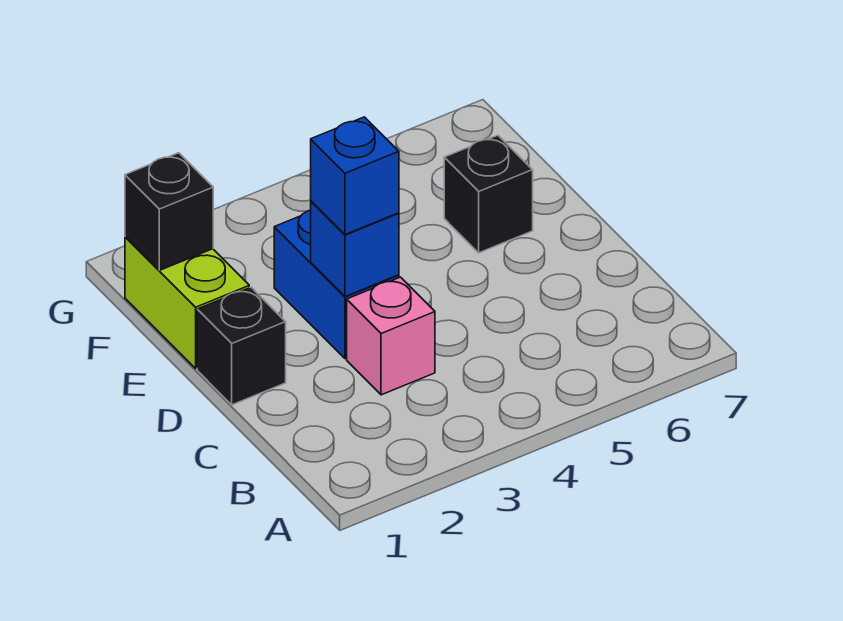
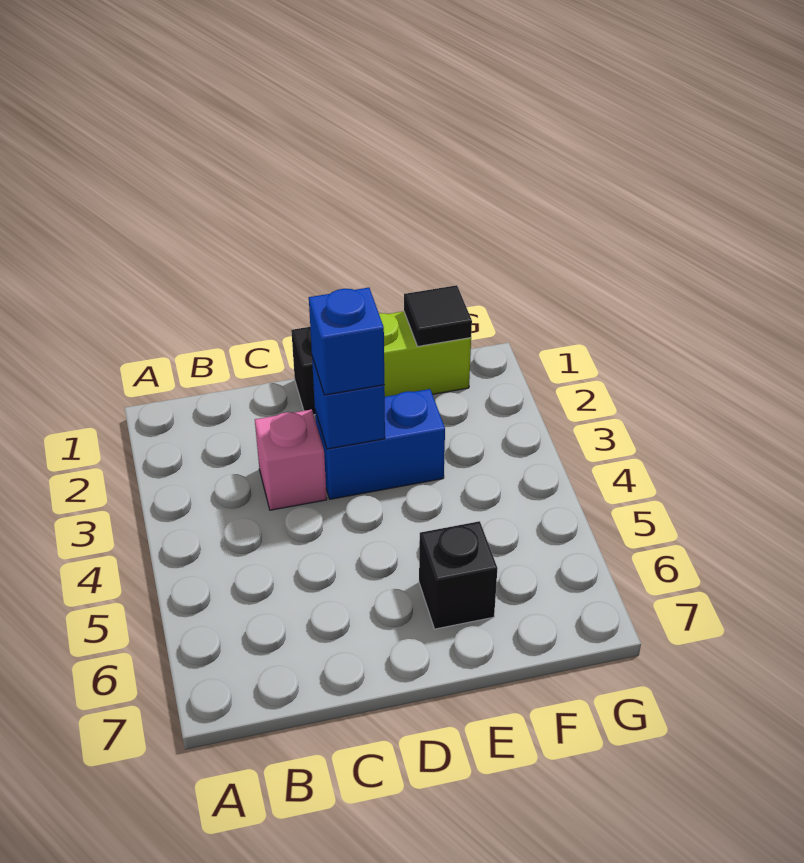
black 1x1 brick [125,153,213,270] -> black 1x1 tile [404,285,472,346]

